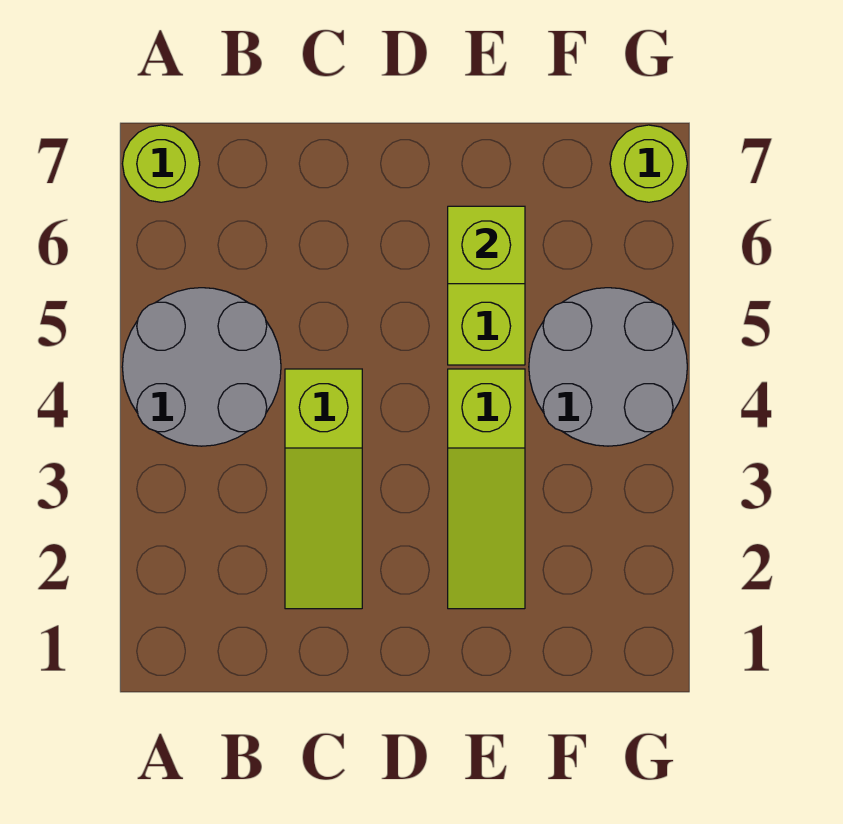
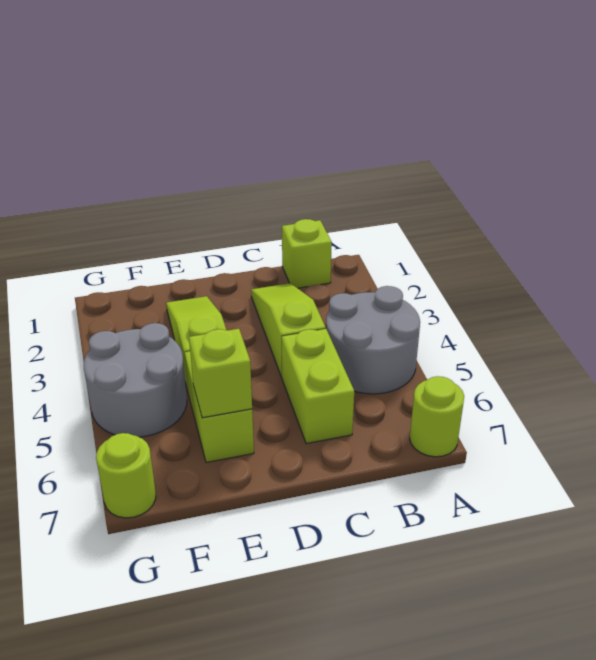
none -> lime 1x1 brick [282,219,332,288]
none -> lime 1x2 brick [282,329,354,444]

